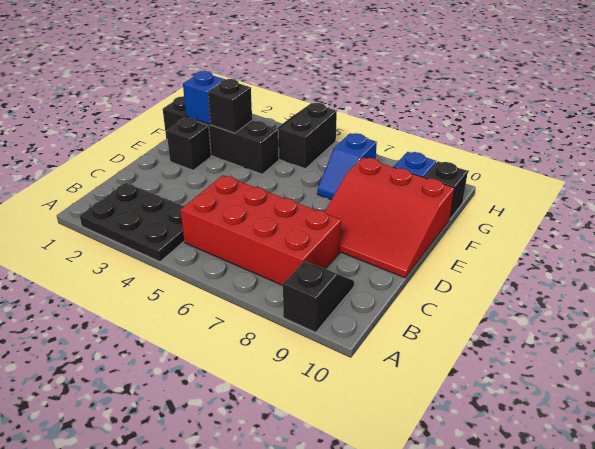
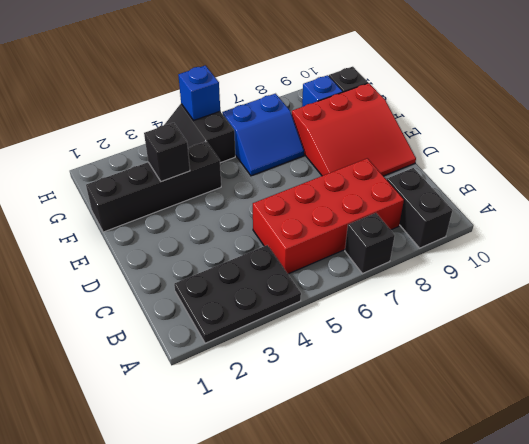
black 1x2 slope [283,261,354,332] -> black 1x2 brick [387,168,453,248]
black 1x1 brick [166,117,211,170] -> black 1x1 brick moved to [345,213,395,274]
blue 1x1 brick [183,71,225,124] -> blue 1x1 brick moved to [178,65,220,120]
blue 1x2 slope [317,133,377,200] -> blue 2x2 slope [222,94,304,176]

